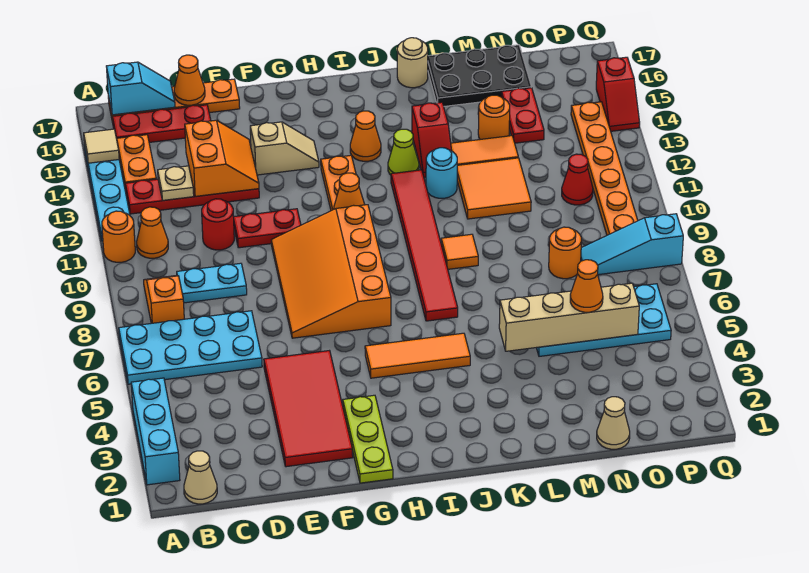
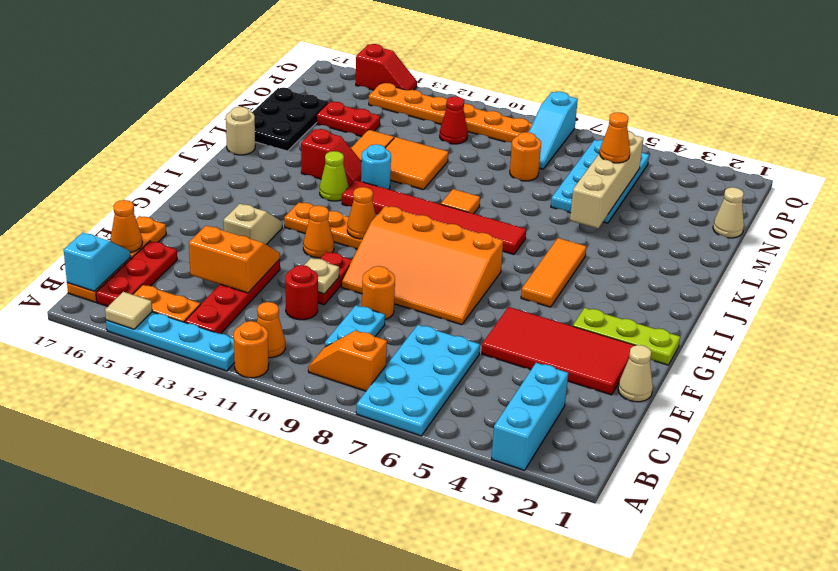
cyan 1x3 brick [131,378,180,485] -> cyan 1x3 brick turned to [491,363,568,470]
tan 1x1 cone [184,451,217,504] -> tan 1x1 cone moved to [618,345,653,402]
tan 1x1 plate [158,166,194,200] -> tan 1x1 plate moved to [304,258,339,294]
orange 1x1 cone [350,111,381,161] -> orange 1x1 cone moved to [303,206,334,258]
orange 1x1 round brick [478,95,510,139] -> orange 1x1 round brick moved to [362,266,395,320]

